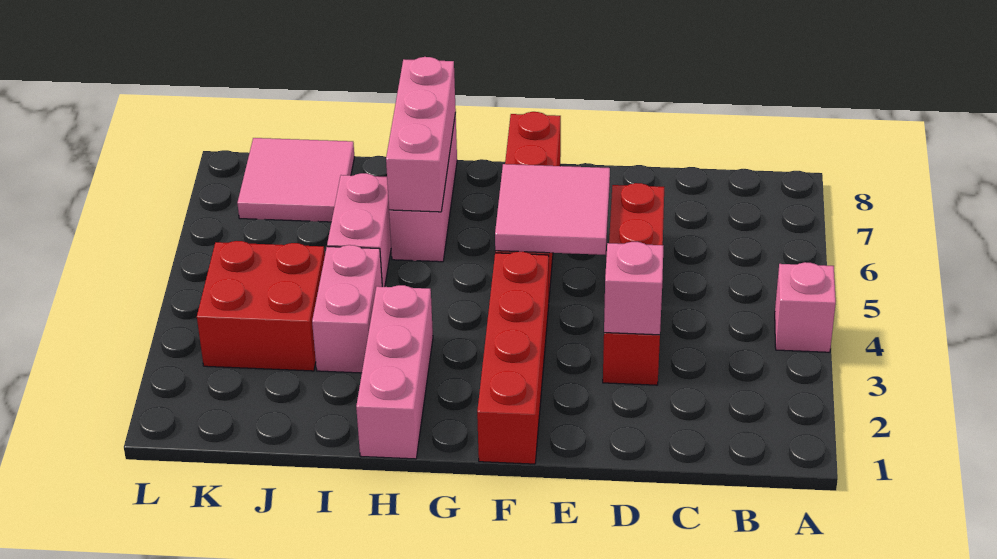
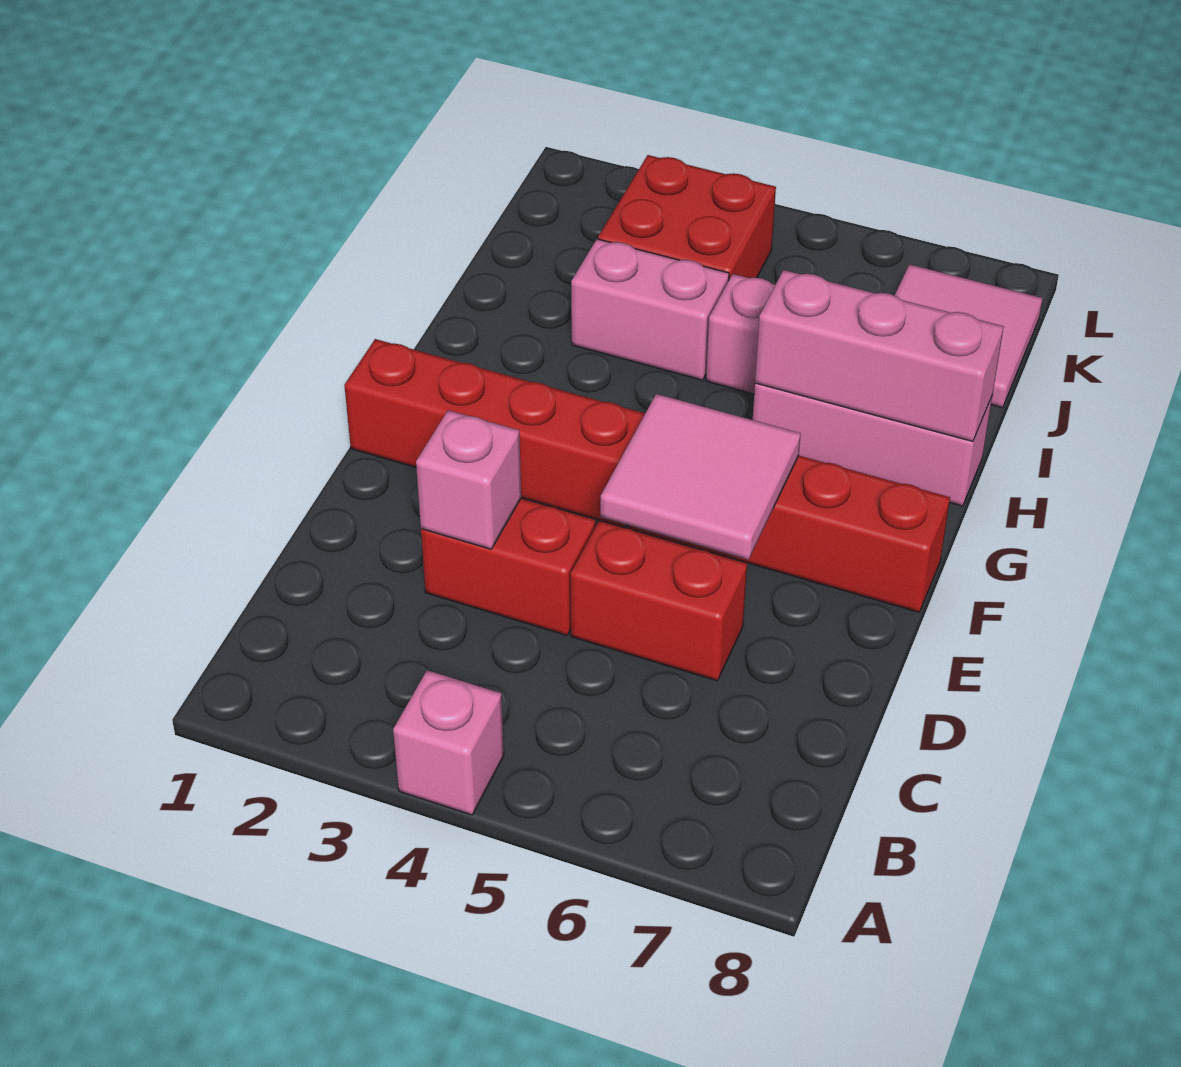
pink 1x3 brick [356,285,433,459] -> none

